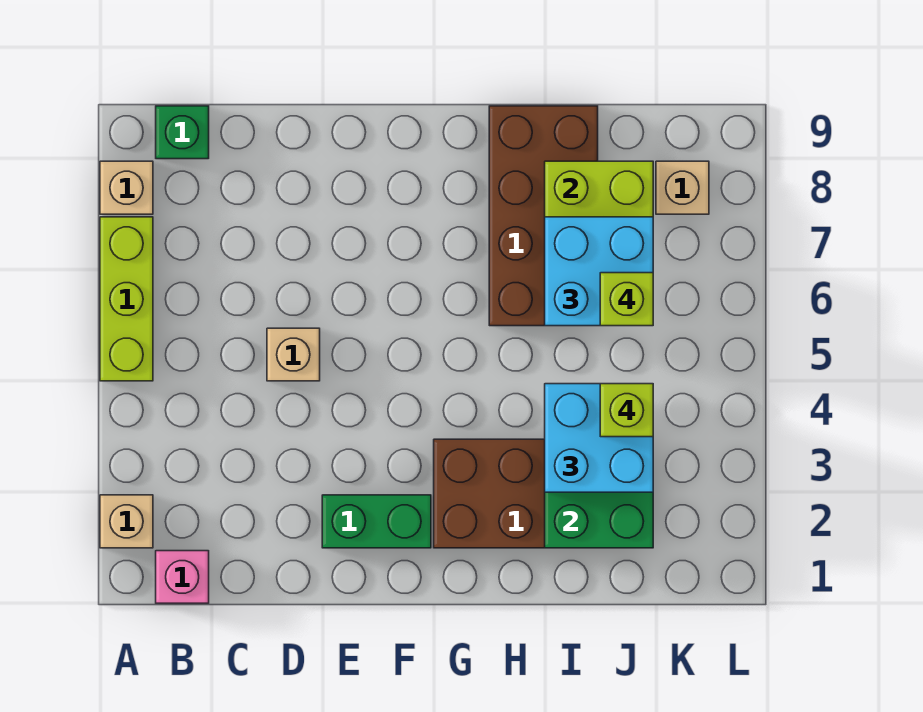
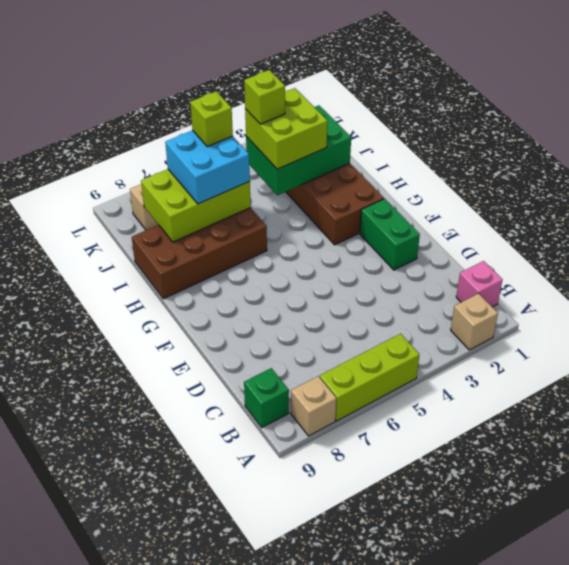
tan 1x1 brick [267,328,320,381] -> none
cyan 2x2 brick [545,384,653,492] -> lime 2x2 brick [245,88,327,169]

